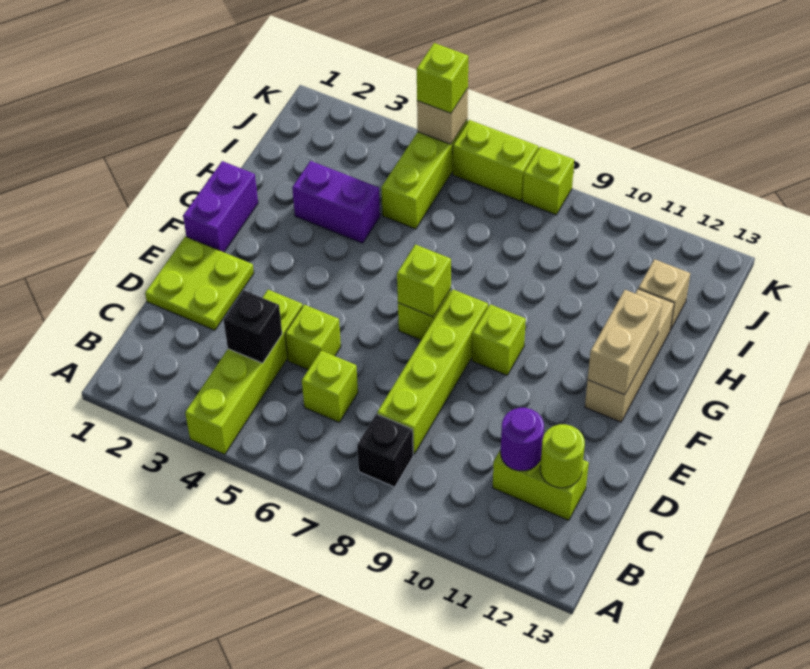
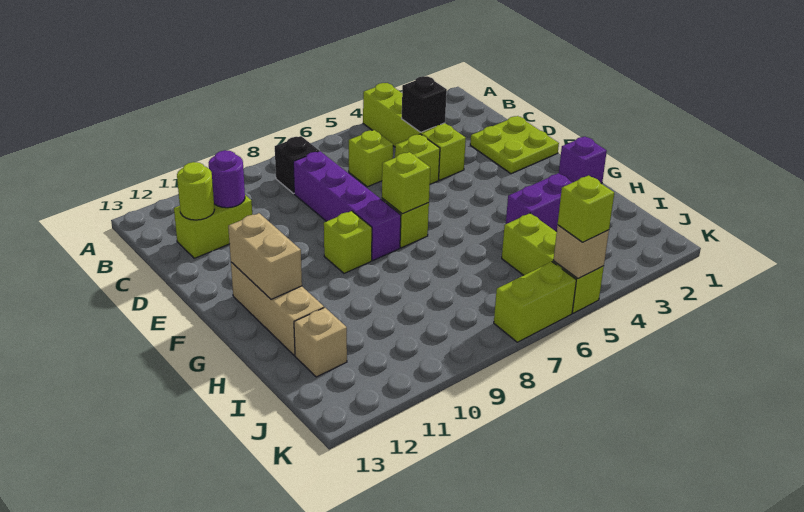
lime 1x4 brick [377,290,488,454] -> purple 1x4 brick [293,151,401,260]
purple 1x2 brick [183,161,258,252] -> purple 1x1 brick [559,136,607,184]
lime 1x1 brick [523,147,574,215] -> none

